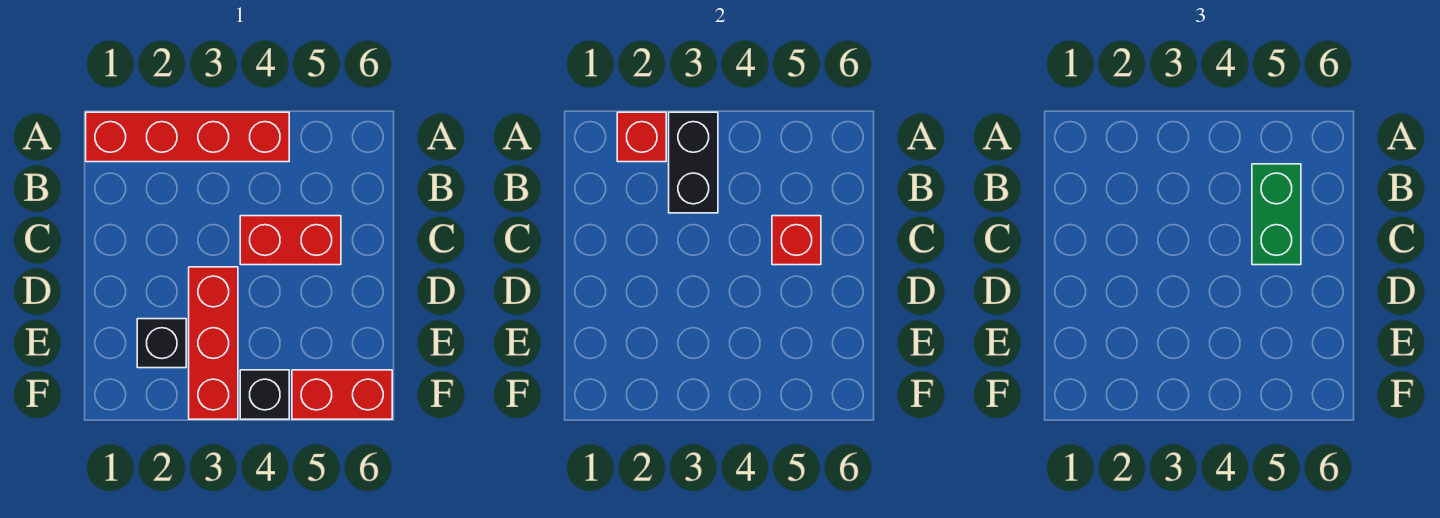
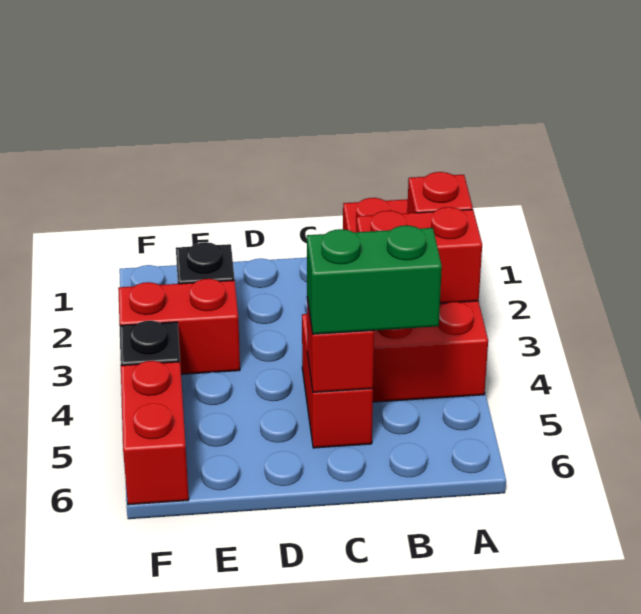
red 1x4 brick [86,112,289,162] -> red 2x4 brick [343,198,488,402]
black 1x2 brick [669,112,718,213] -> red 1x2 brick [356,207,482,303]
red 1x3 brick [189,267,238,419] -> red 1x2 brick [118,279,240,374]

